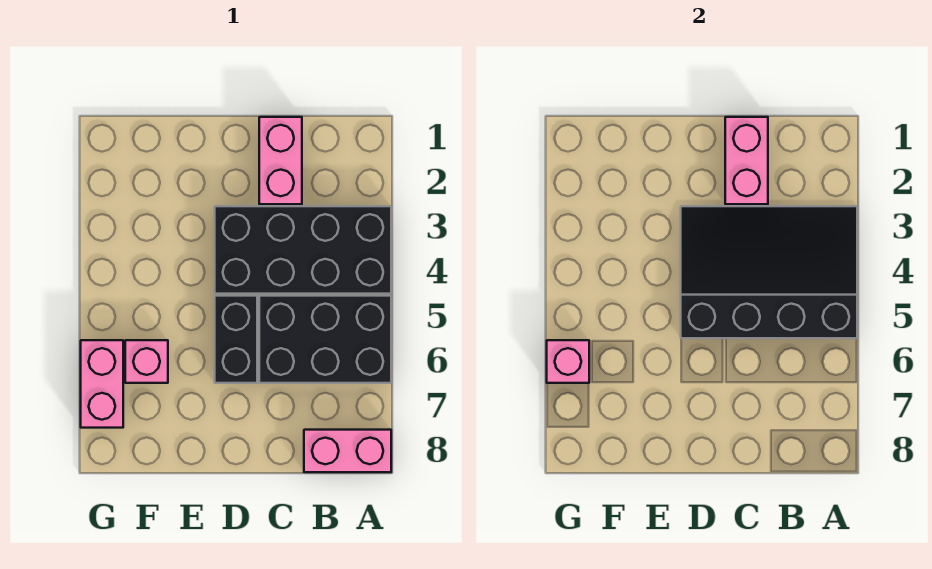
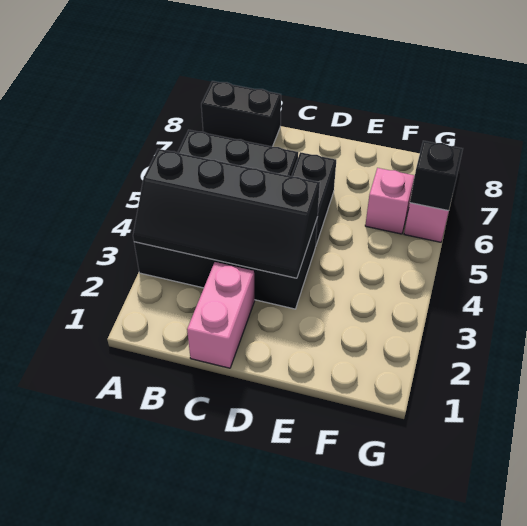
black 3x4 slope [681,206,857,338] -> black 2x4 slope [133,149,320,278]
pink 1x2 brick [304,430,391,472] -> black 1x2 brick [201,81,281,147]
pink 1x2 brick [725,117,768,204] -> none
pink 1x1 brick [547,340,589,383] -> black 1x1 brick [410,141,463,211]

